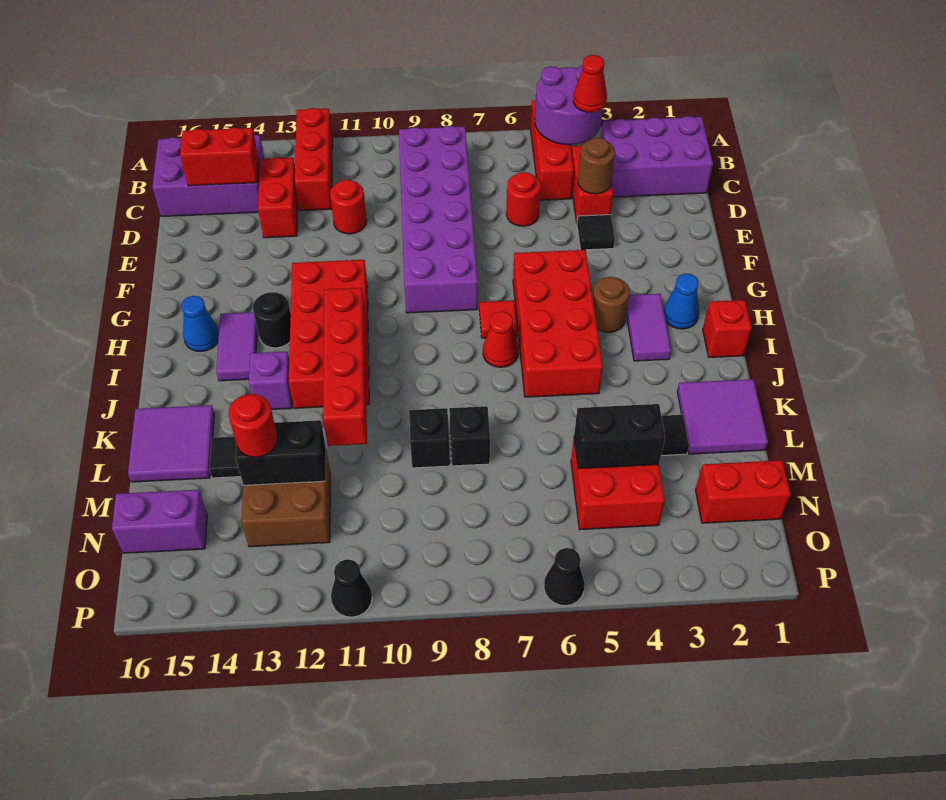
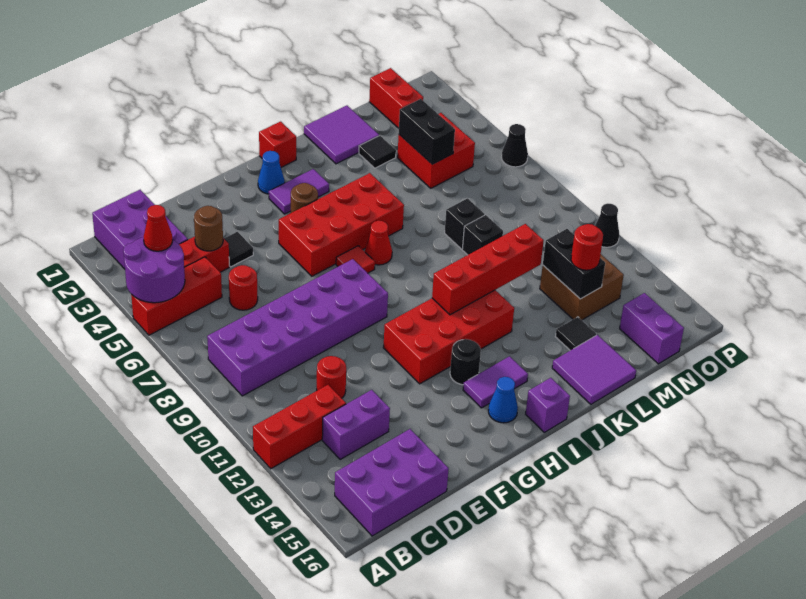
purple 2x3 brick [153,135,264,217] -> purple 2x3 brick turned to [335,429,449,536]
red 1x2 brick [258,157,298,238] -> purple 1x2 brick [322,390,390,460]
red 1x2 brick [180,127,259,186] -> none
purple 1x1 brick [249,352,292,409] -> purple 1x1 brick moved to [526,378,570,432]

